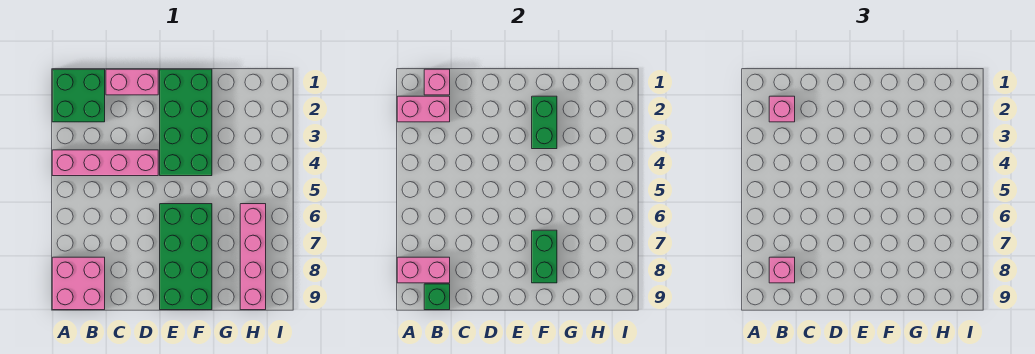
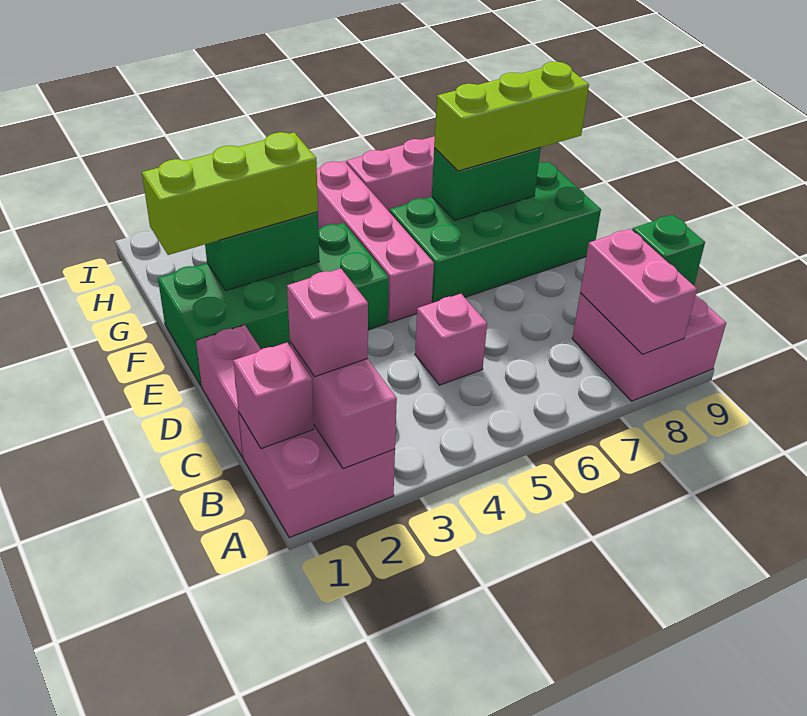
green 2x2 brick [52,69,105,122] -> pink 2x2 brick [239,413,395,538]
pink 1x4 brick [52,150,158,176] -> pink 1x4 brick moved to [317,161,434,322]
pink 1x1 brick [769,257,795,283] -> pink 1x1 brick moved to [415,294,487,385]
none -> lime 1x3 brick [142,132,318,255]
none -> lime 1x3 brick [434,62,589,171]

